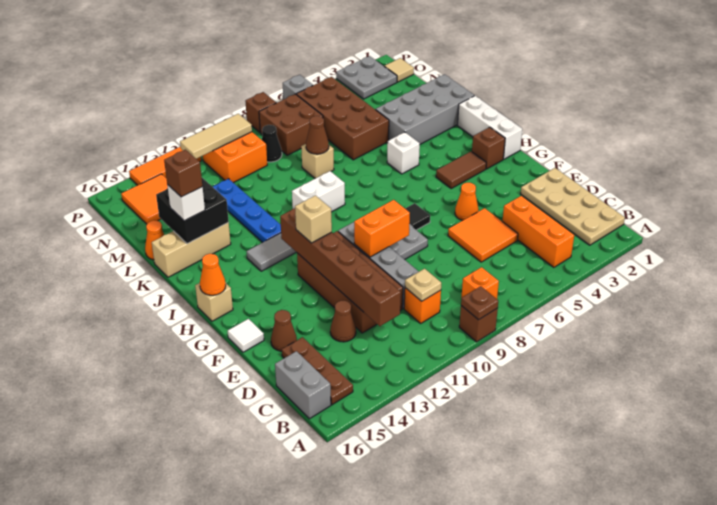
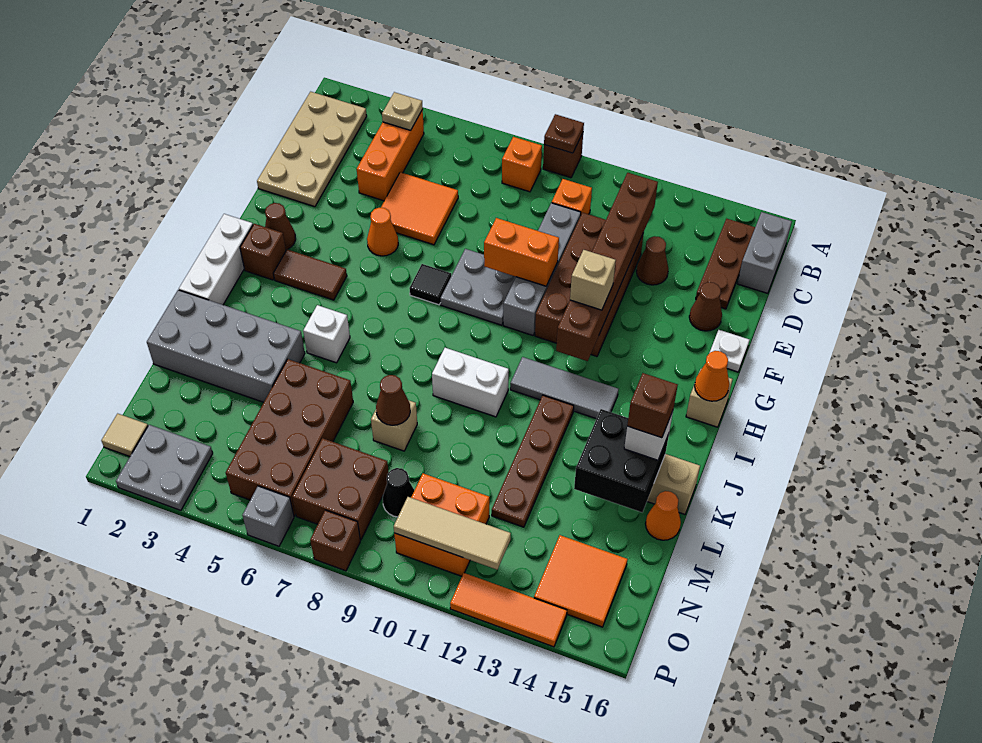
tan 1x1 plate [405,269,441,301] -> tan 1x1 plate moved to [382,92,423,130]
white 1x1 tile [228,319,264,352] -> white 1x1 plate [710,330,749,372]
none -> brown 1x1 cone [265,203,296,250]
blue 1x4 plate [213,179,281,243] -> brown 1x4 plate [492,395,574,527]

